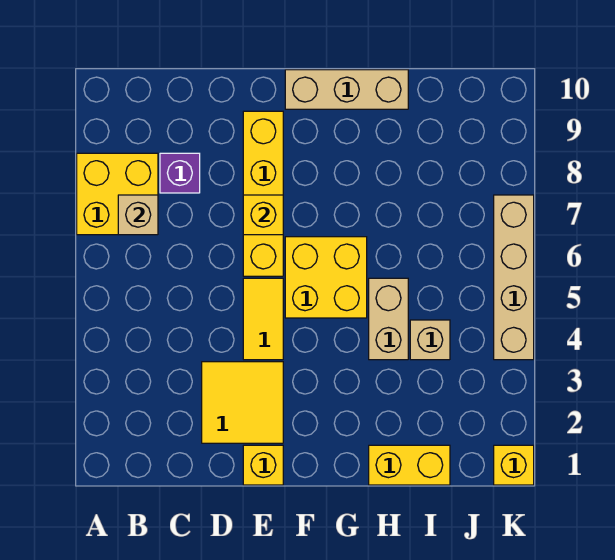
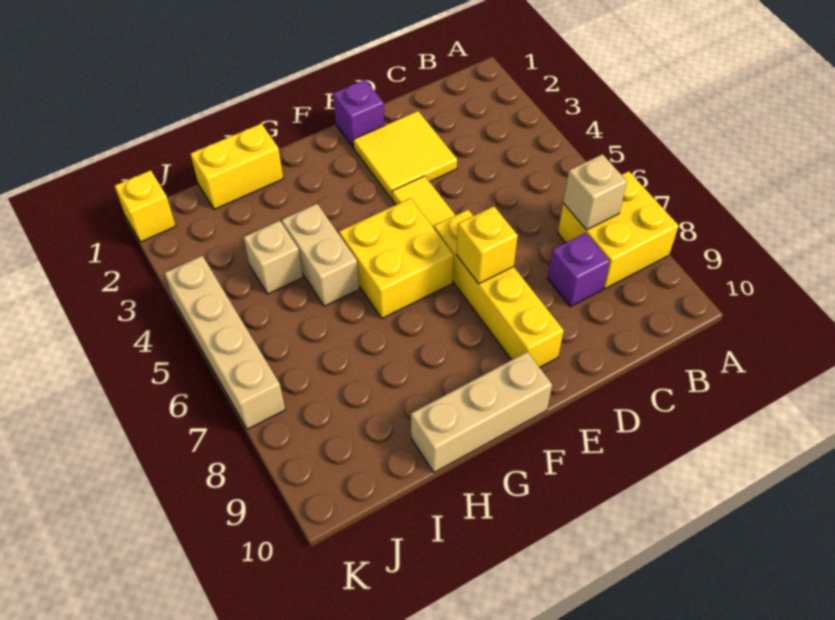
yellow 1x1 brick [243,445,283,485] -> purple 1x1 brick [333,80,384,148]

